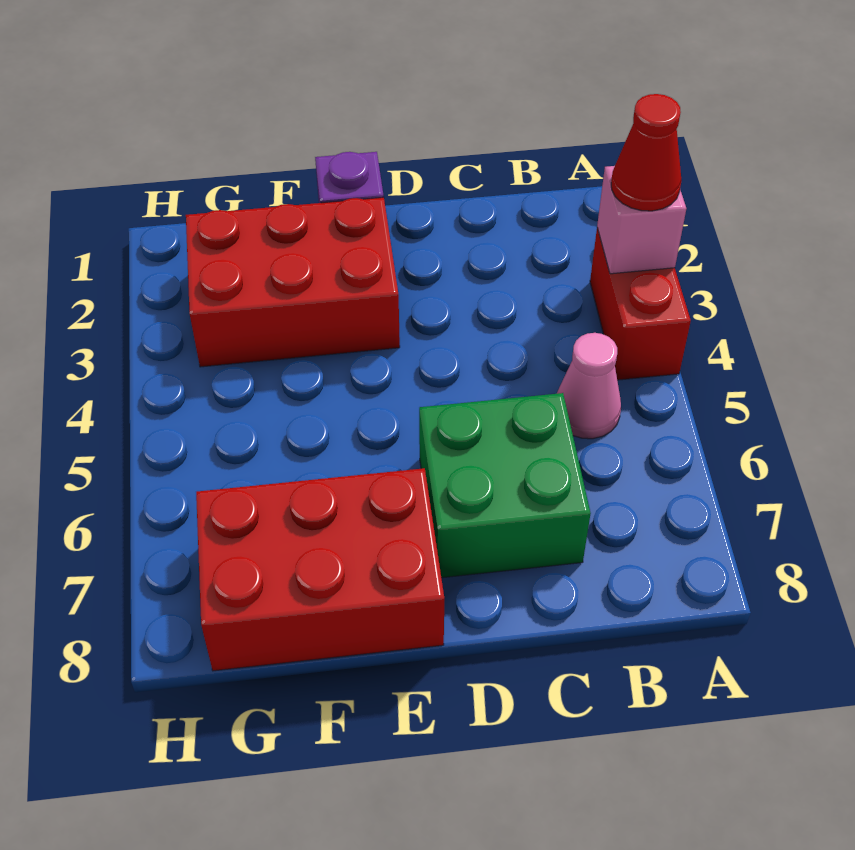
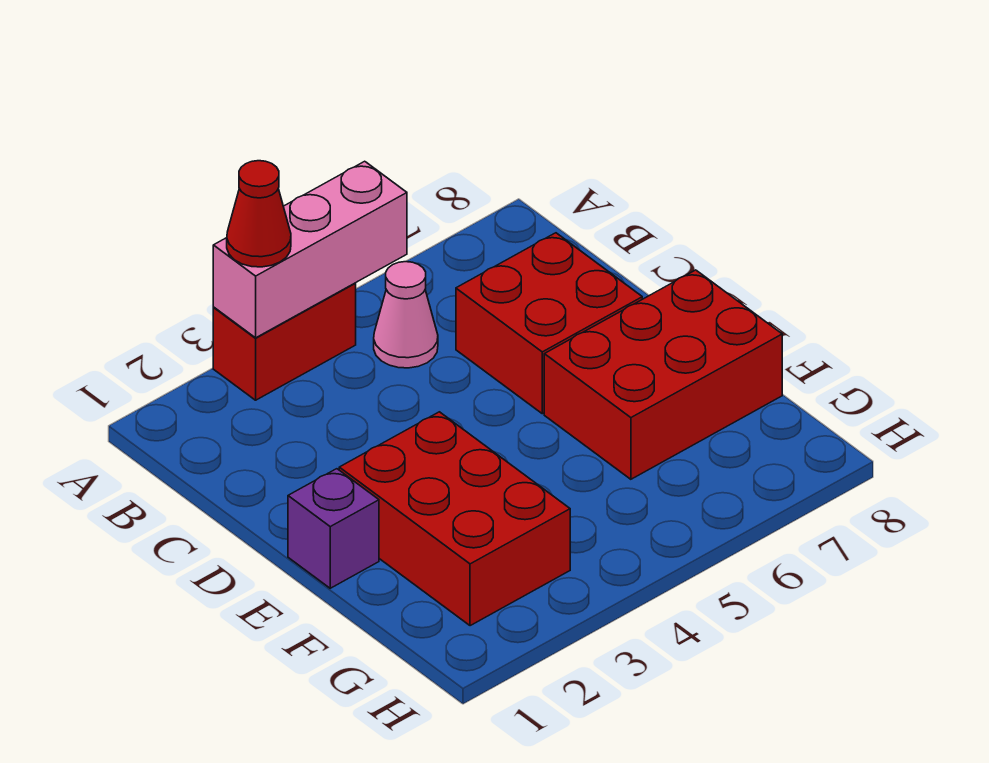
pink 1x1 brick [597,166,686,274] -> pink 1x3 brick [213,161,407,338]
green 2x2 brick [419,393,591,578] -> red 2x2 brick [456,233,642,414]
red 2x3 brick [196,468,444,671] -> red 2x3 brick turned to [544,270,782,479]

